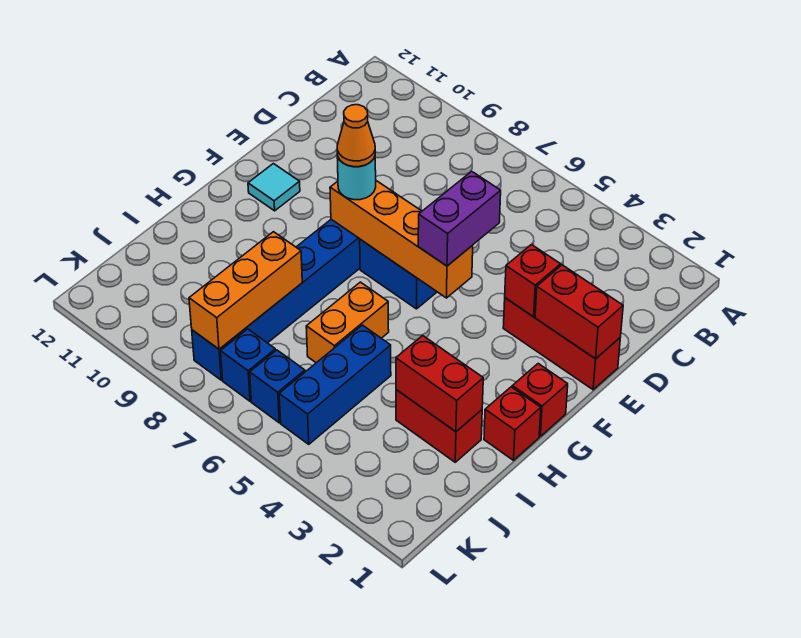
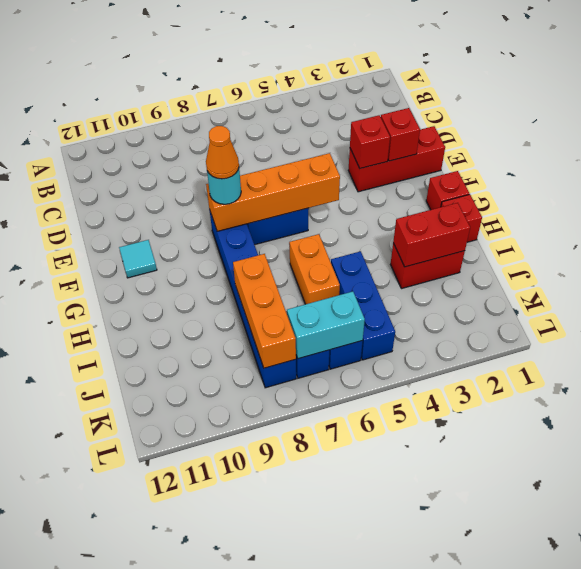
red 1x2 brick [535,265,623,359] -> red 1x1 brick [381,108,420,161]
purple 1x2 brick [418,171,501,266] -> none
none -> cyan 1x2 brick [287,292,365,359]

